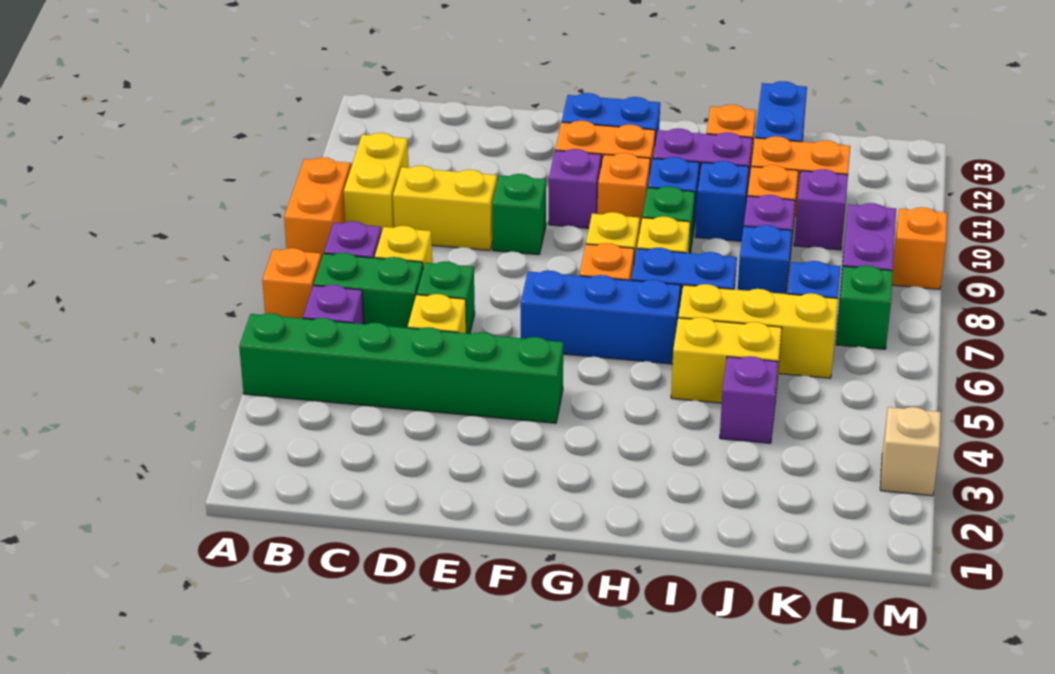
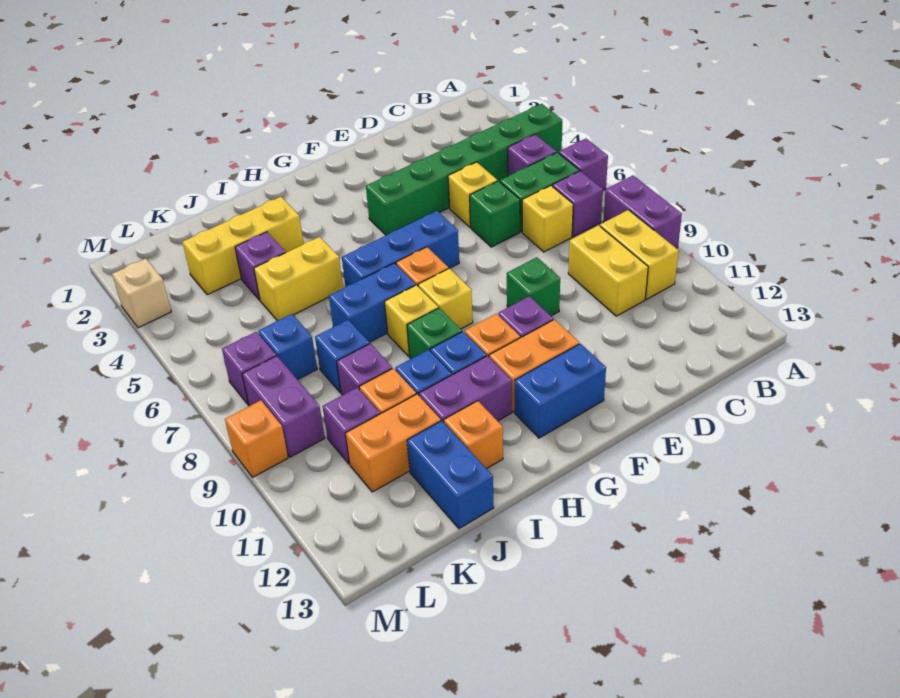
orange 1x1 brick [262,248,321,319] -> purple 1x1 brick [559,139,608,190]
orange 1x2 brick [284,157,351,259] -> purple 1x2 brick [603,175,682,248]
yellow 1x2 brick [393,166,497,250] -> yellow 1x2 brick turned to [568,225,648,316]
yellow 1x3 brick [678,284,838,378] -> yellow 1x3 brick moved to [183,197,303,295]
green 1x1 brick [836,265,893,349] -> purple 1x1 brick [222,332,276,405]

